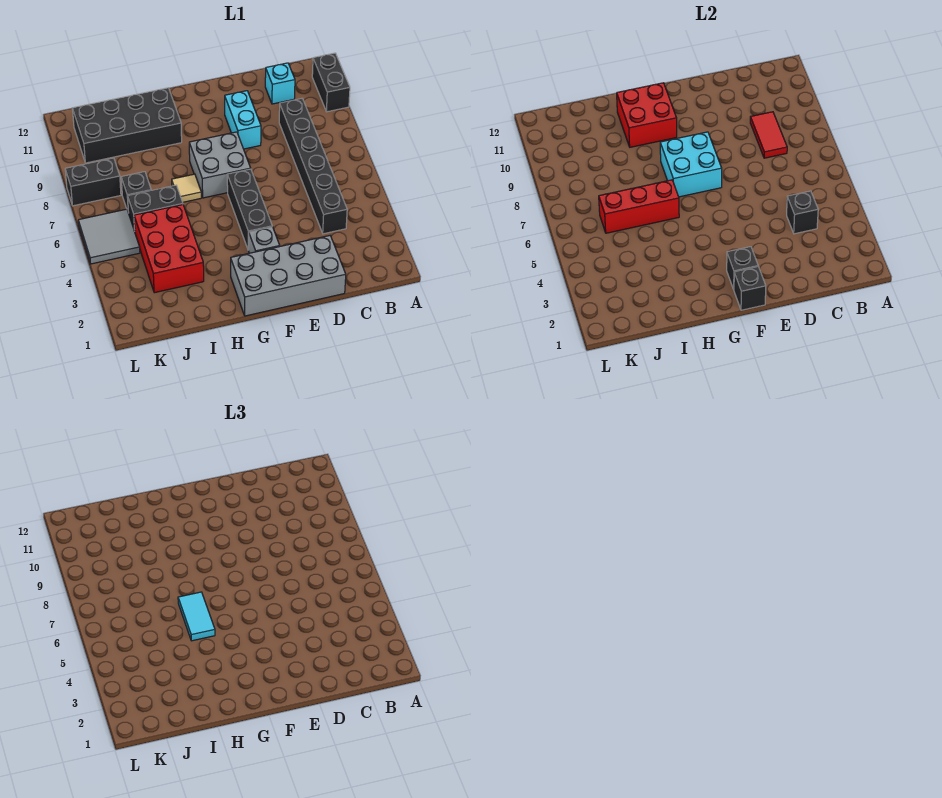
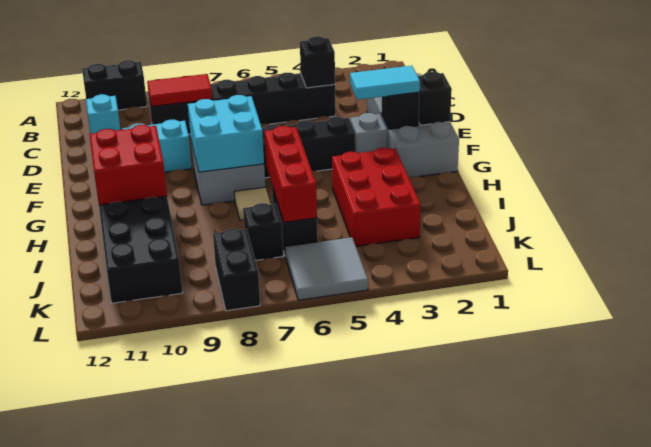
cyan 1x2 tile [178,592,215,641] -> cyan 1x2 tile moved to [350,66,420,100]
red 2x3 brick [134,204,204,293] -> red 2x3 brick turned to [332,148,421,246]

